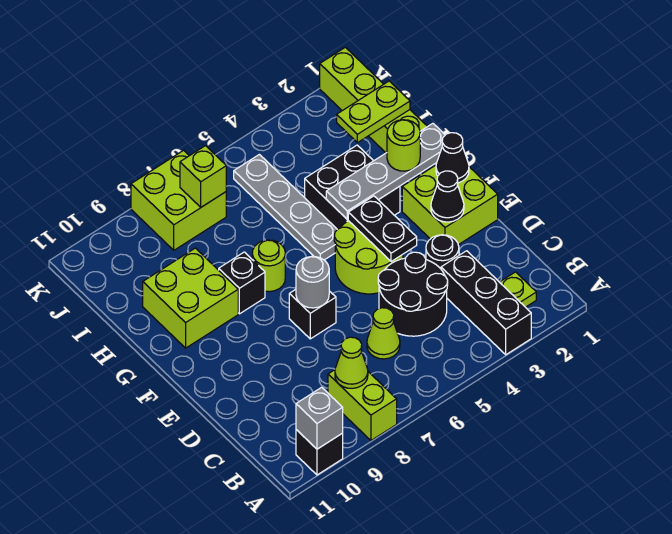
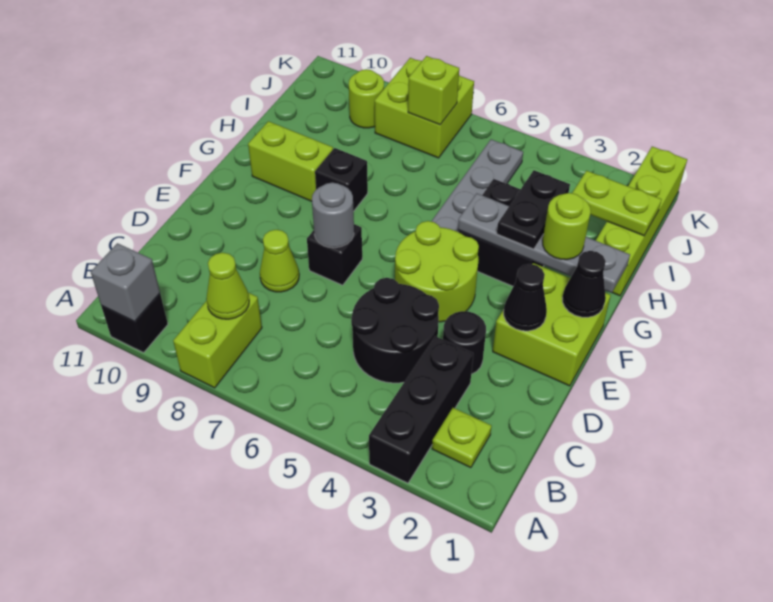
lime 1x1 cone [367,308,400,359] -> lime 1x1 cone moved to [260,230,299,292]
black 1x2 plate [348,196,417,262] -> black 1x2 plate moved to [497,170,570,249]
lime 1x1 round brick [252,240,285,292] -> lime 1x1 round brick moved to [349,69,384,128]
lime 2x2 brick [143,248,238,348] -> lime 1x2 brick [248,121,333,201]

